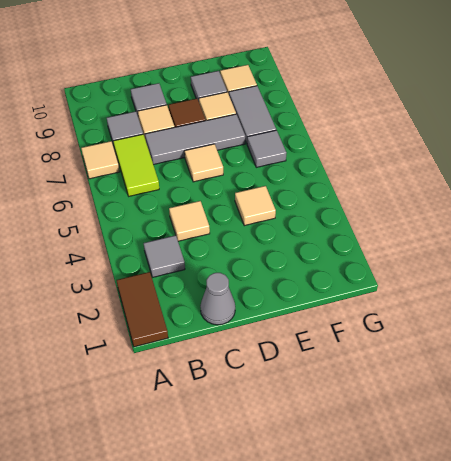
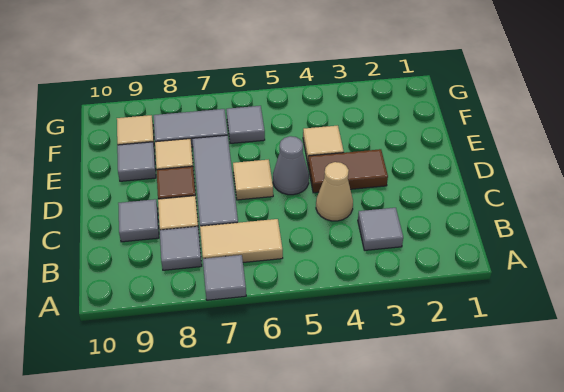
brown 1x2 tile [117,272,168,347] -> brown 1x2 tile moved to [308,149,388,193]
tan 1x1 tile [81,141,120,179] -> grey 1x1 tile [203,255,246,300]
lime 1x2 tile [113,134,159,196] -> tan 1x2 tile [200,219,283,262]
grey 1x1 cone [200,273,235,325] -> grey 1x1 cone moved to [273,136,309,195]
tan 1x1 tile [169,201,210,241] -> tan 1x1 cone [316,162,353,221]

